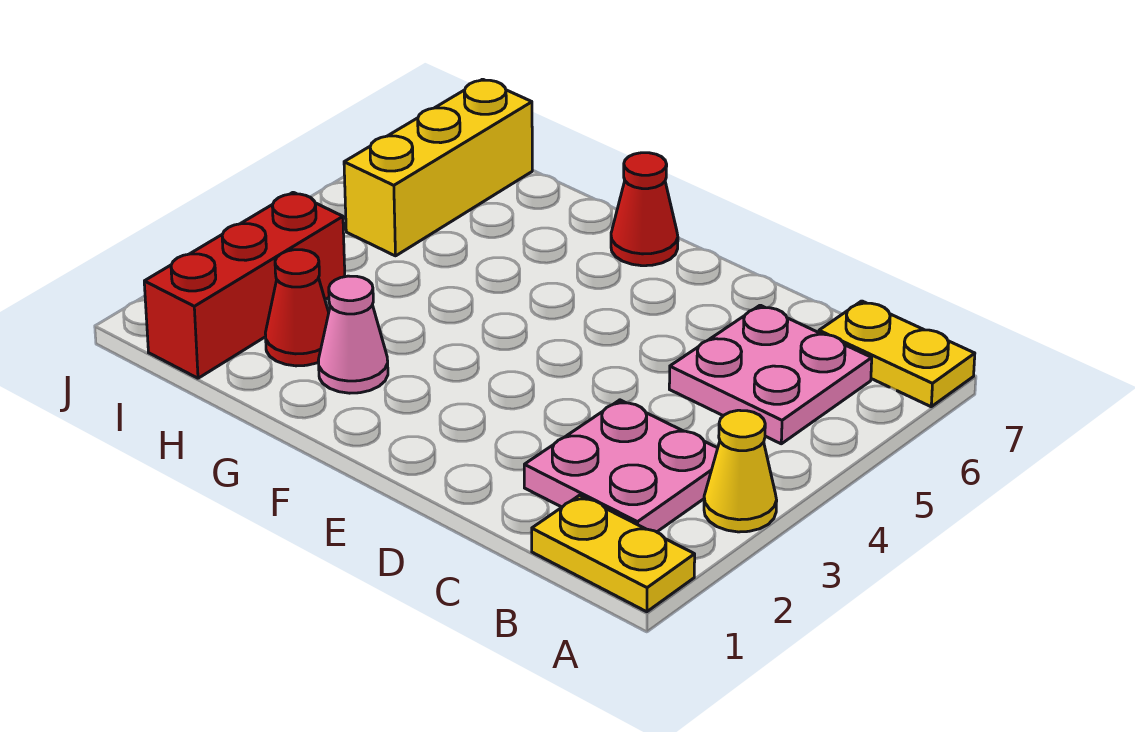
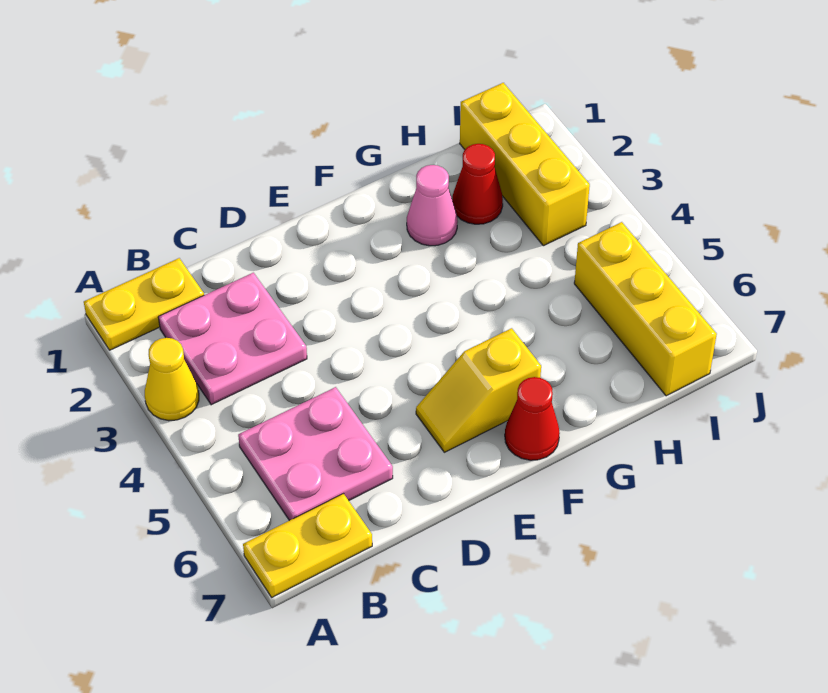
none -> yellow 1x2 slope [416,328,541,452]
red 1x3 brick [144,192,345,378] -> yellow 1x3 brick [460,83,590,246]

